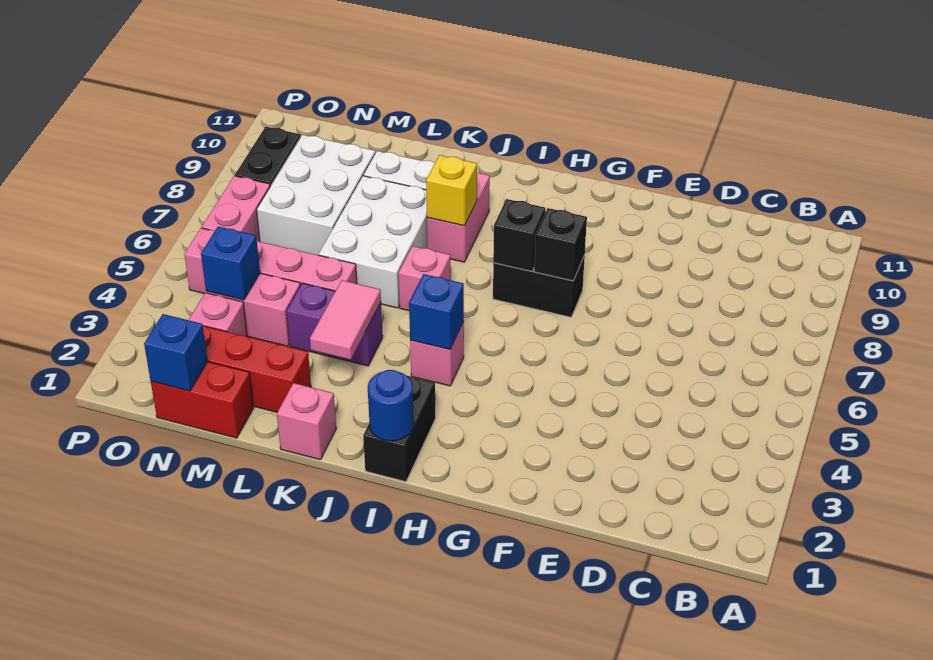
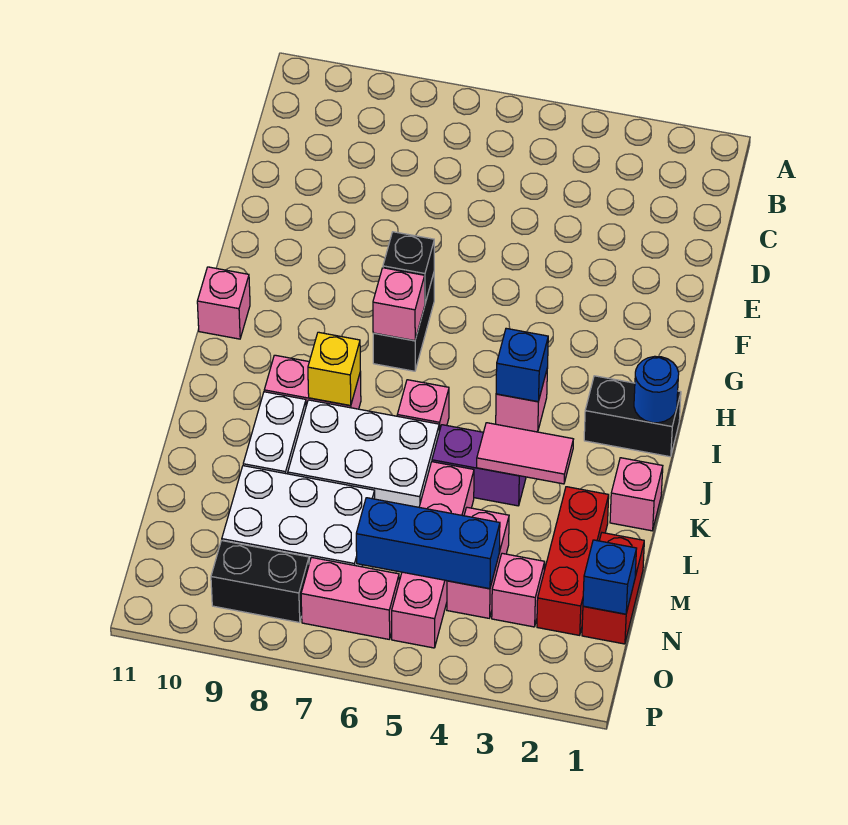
black 1x1 brick [493,199,546,271] -> pink 1x1 brick [373,268,425,341]
none -> pink 1x1 brick [197,267,250,339]
purple 1x2 brick [287,283,383,366] -> purple 1x2 brick turned to [432,425,526,506]
blue 1x1 brick [201,227,260,300] -> blue 1x3 brick [356,498,500,589]

